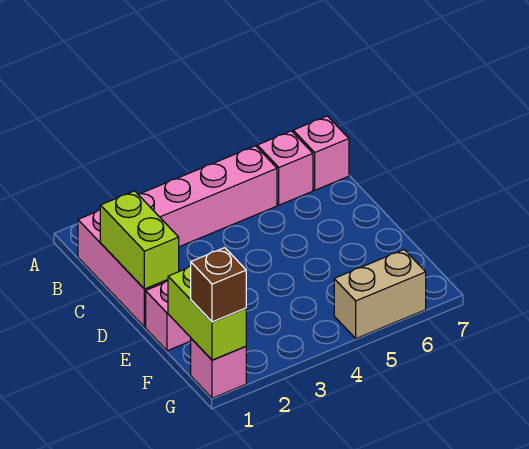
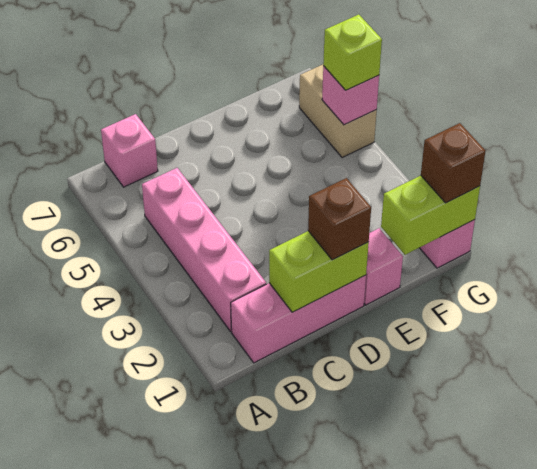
pink 1x1 brick [257,131,313,205] -> pink 1x1 brick moved to [322,66,379,125]
none -> brown 1x1 brick [308,178,371,260]
none -> lime 1x1 brick [323,15,382,90]

